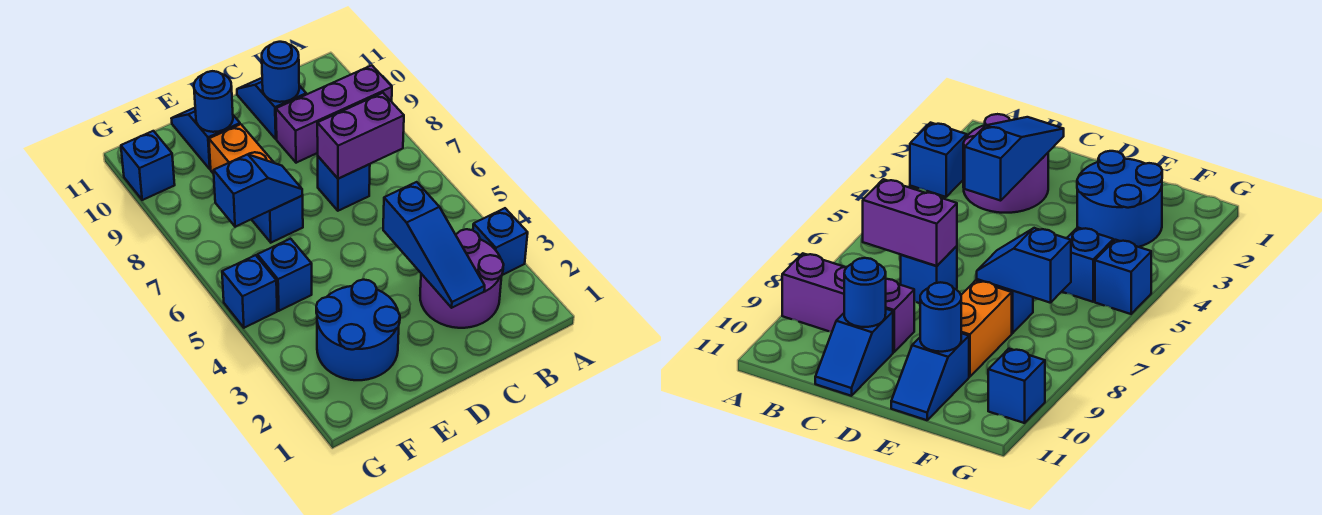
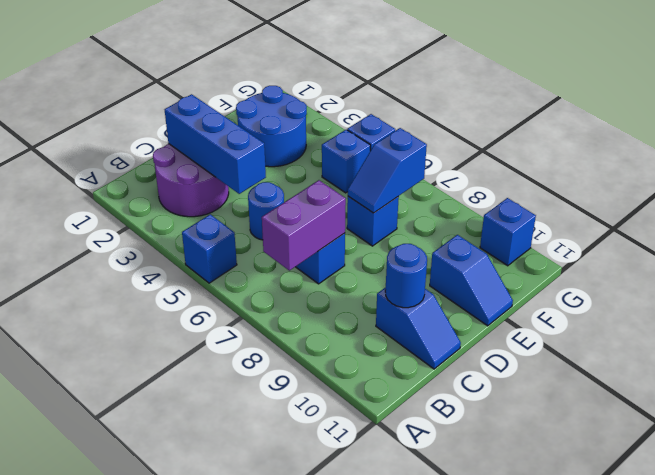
blue 1x1 brick [473,208,528,275] -> blue 1x1 brick moved to [182,214,237,283]
purple 1x3 brick [276,65,392,163] -> none
blue 1x3 slope [383,182,485,308] -> blue 1x3 brick [165,94,266,194]
orange 1x2 brick [209,124,274,174] -> none
blue 1x1 round brick [194,71,233,132] -> blue 1x1 round brick moved to [248,182,284,240]

